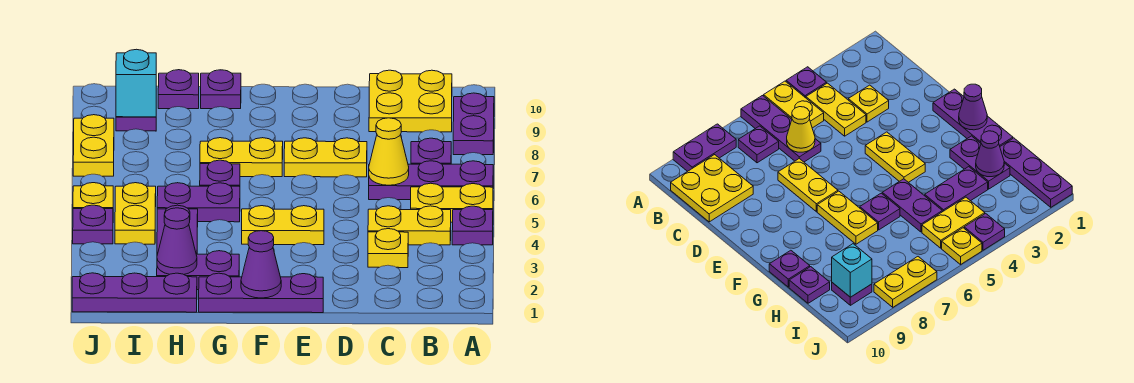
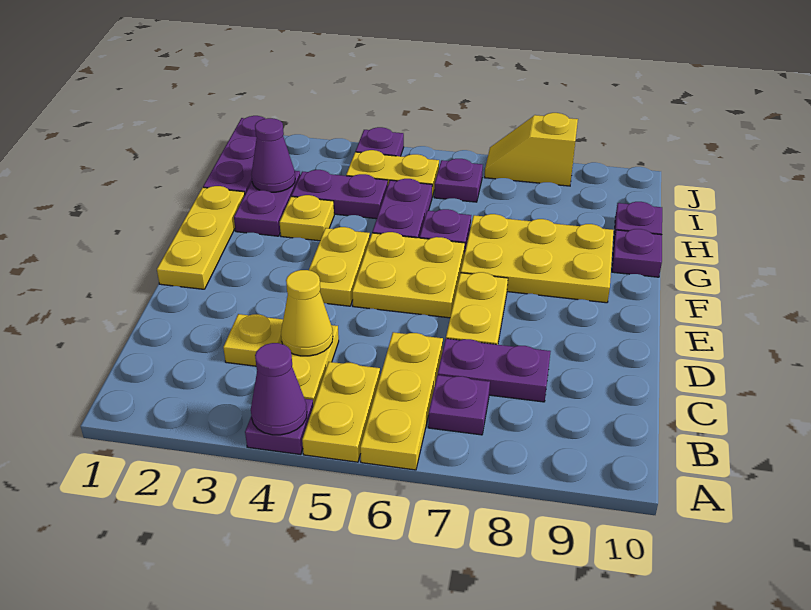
purple 1x3 plate [369,161,493,200] -> yellow 1x3 plate [360,332,443,470]
purple 1x2 plate [453,93,494,155] -> purple 1x2 plate moved to [438,339,551,402]
yellow 2x2 plate [369,70,452,132] -> yellow 2x2 plate moved to [352,232,465,318]
yellow 1x1 cone [369,118,409,185] -> yellow 1x1 cone moved to [281,270,333,356]
purple 1x3 plate [199,273,323,313] -> yellow 1x3 plate [157,186,245,289]
purple 1x1 cone [241,231,281,298] -> purple 1x1 cone moved to [251,343,307,435]
yellow 1x2 plate [200,138,283,177] -> yellow 2x3 plate [461,214,613,303]
purple 1x1 plate [116,117,156,131] -> purple 1x1 plate moved to [434,159,483,202]
cyan 1x1 brick [116,49,156,117] -> none
yellow 1x1 plate [73,183,113,209] -> yellow 1x1 plate moved to [280,195,334,241]
yellow 1x2 plate [73,115,114,176] -> yellow 1x2 slope [485,113,578,186]

